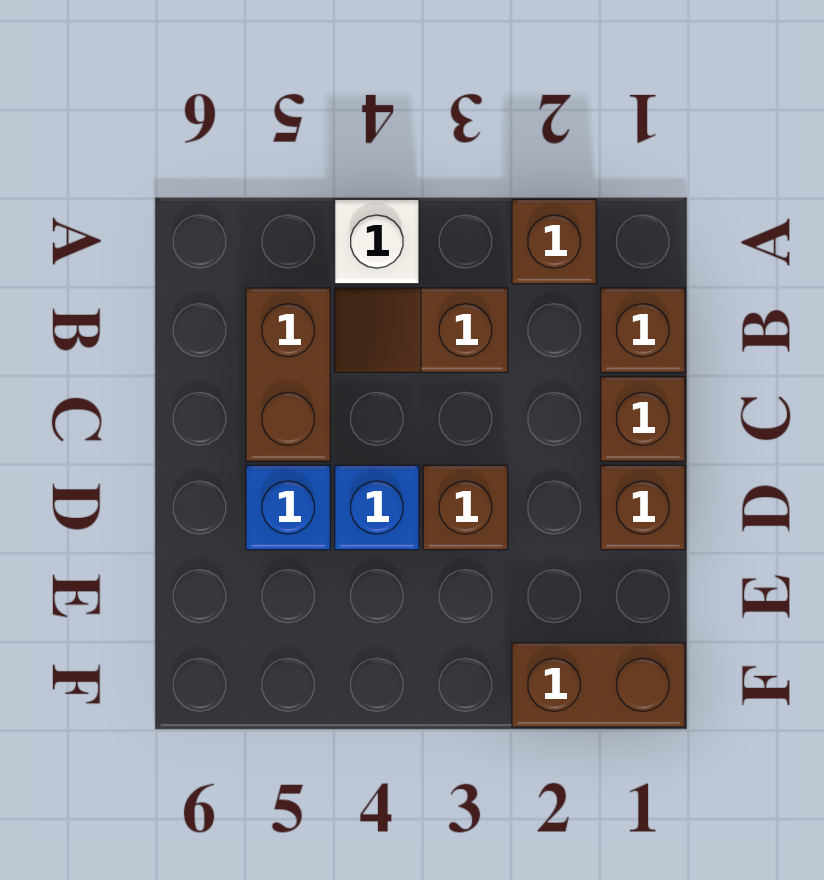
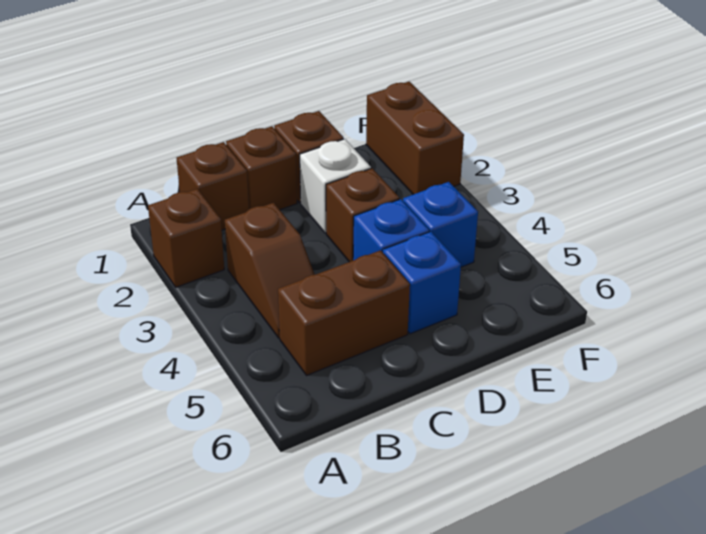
white 1x1 brick [335,199,419,284] -> white 1x1 brick moved to [300,139,371,233]
none -> blue 1x1 brick [403,182,478,267]

